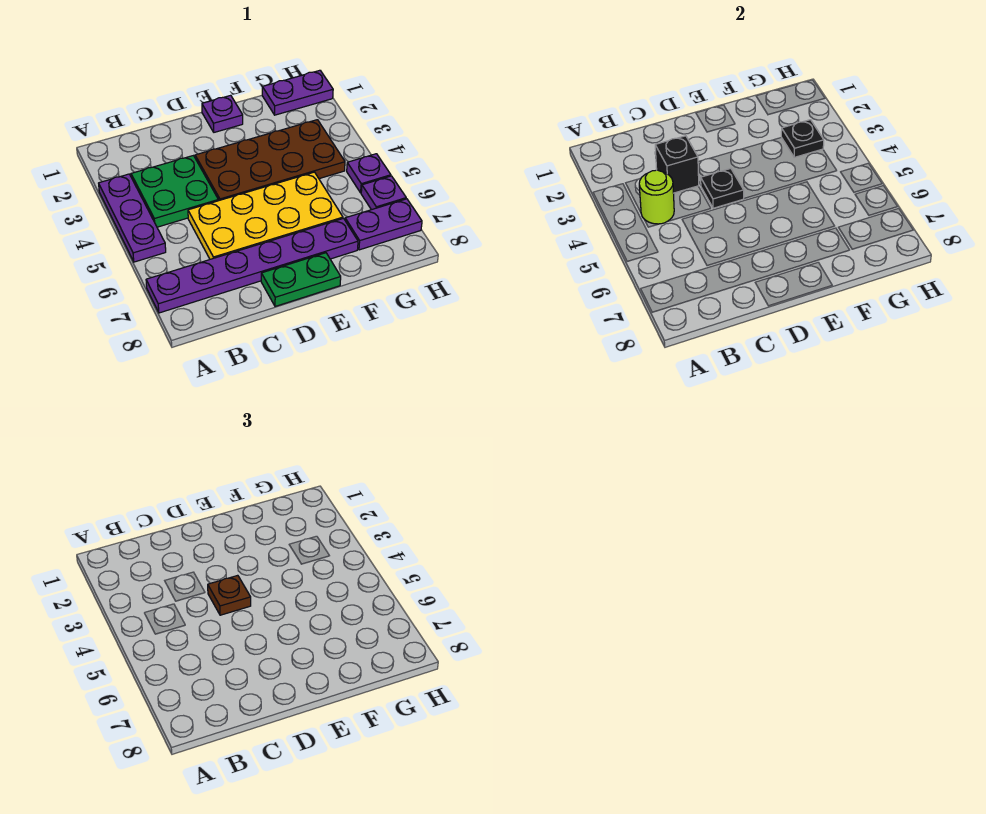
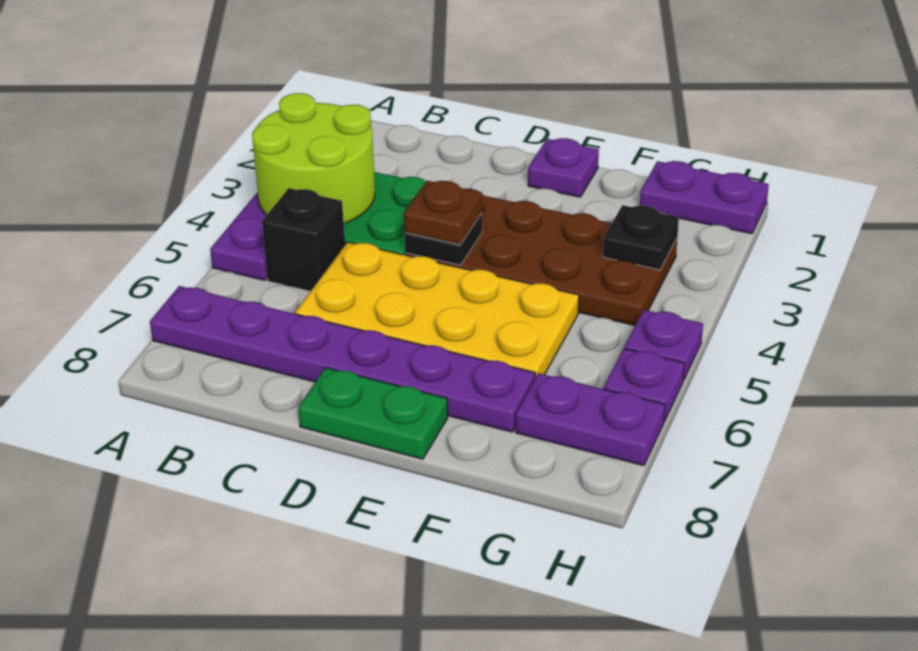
lime 1x1 round brick [639,170,674,224] -> lime 2x2 round brick [252,93,375,224]
black 1x1 brick [655,136,699,193] -> black 1x1 brick moved to [262,189,345,291]

